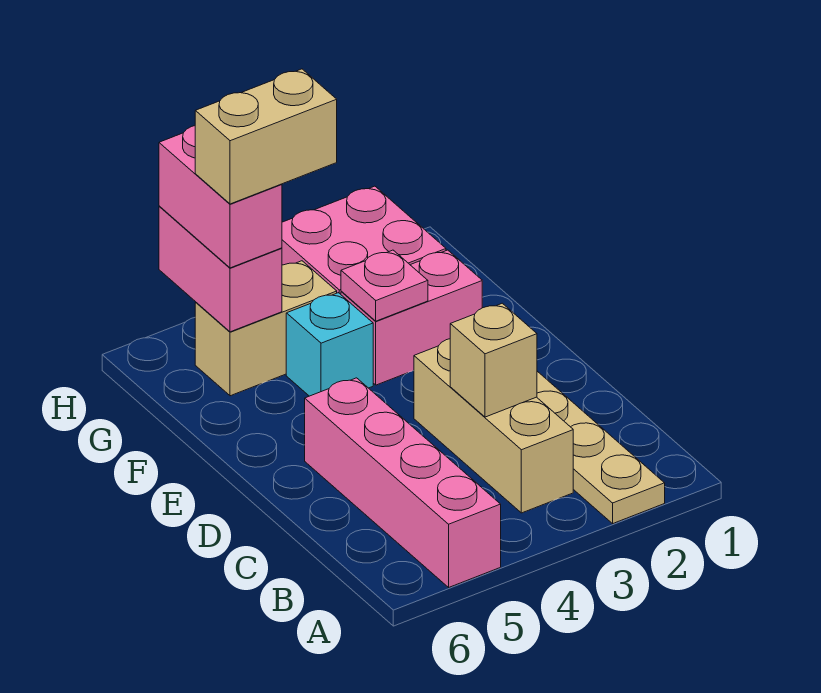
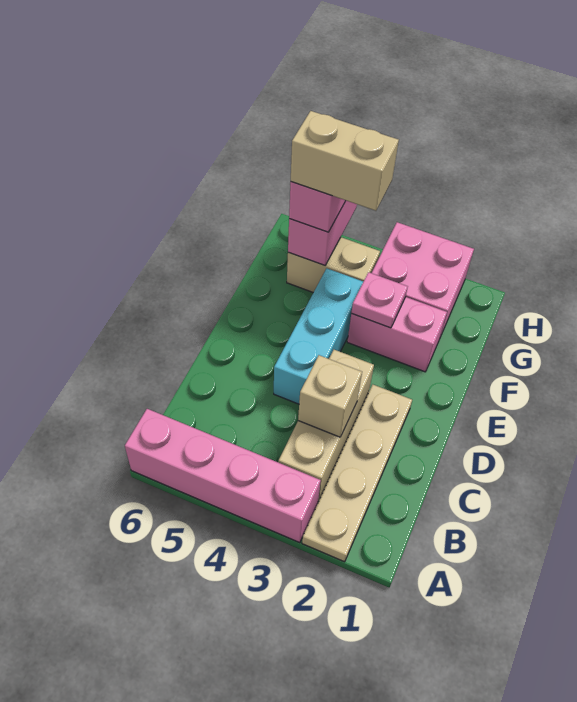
pink 1x4 brick [305,378,501,587] -> pink 1x4 brick turned to [125,409,321,543]
cyan 1x1 brick [286,293,373,396] -> cyan 1x3 brick [274,268,363,404]

